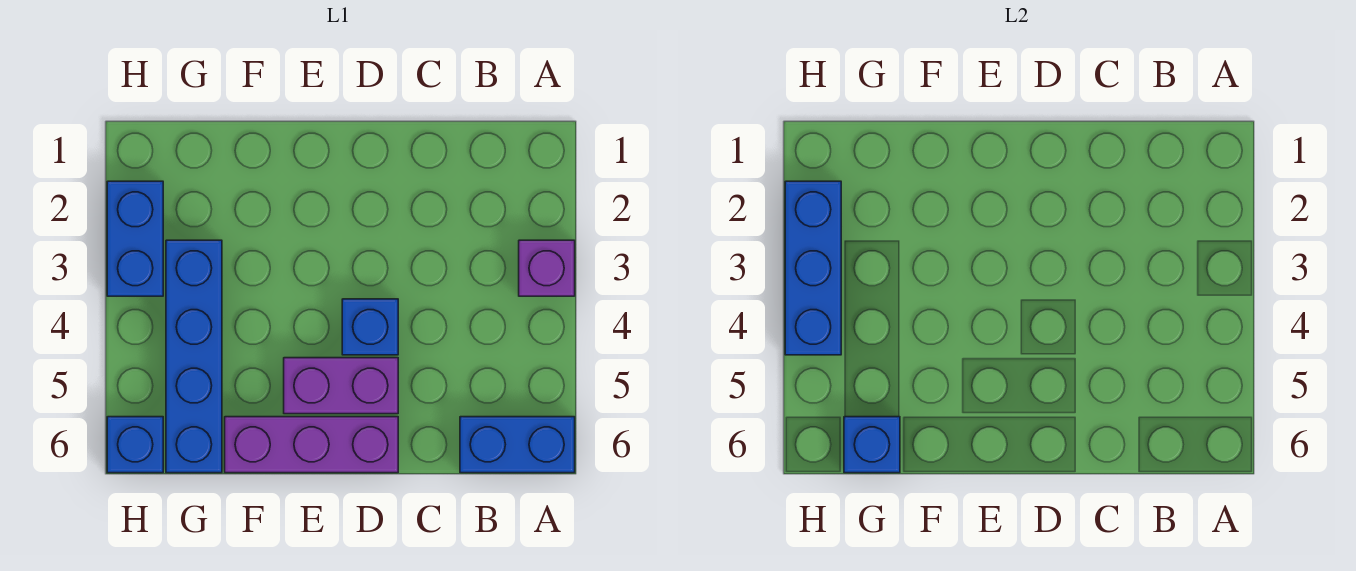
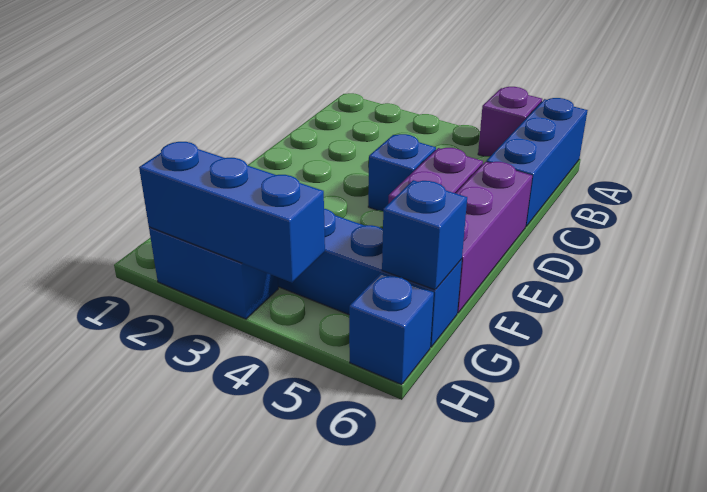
purple 1x1 brick [519,240,575,296] -> purple 1x1 brick moved to [478,87,542,156]
blue 1x2 brick [460,417,575,473] -> blue 1x3 brick [486,98,588,226]

